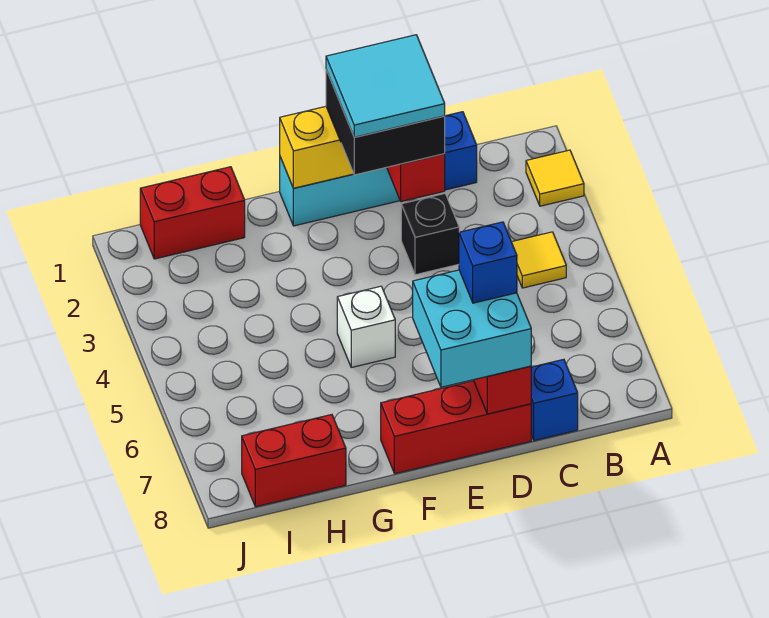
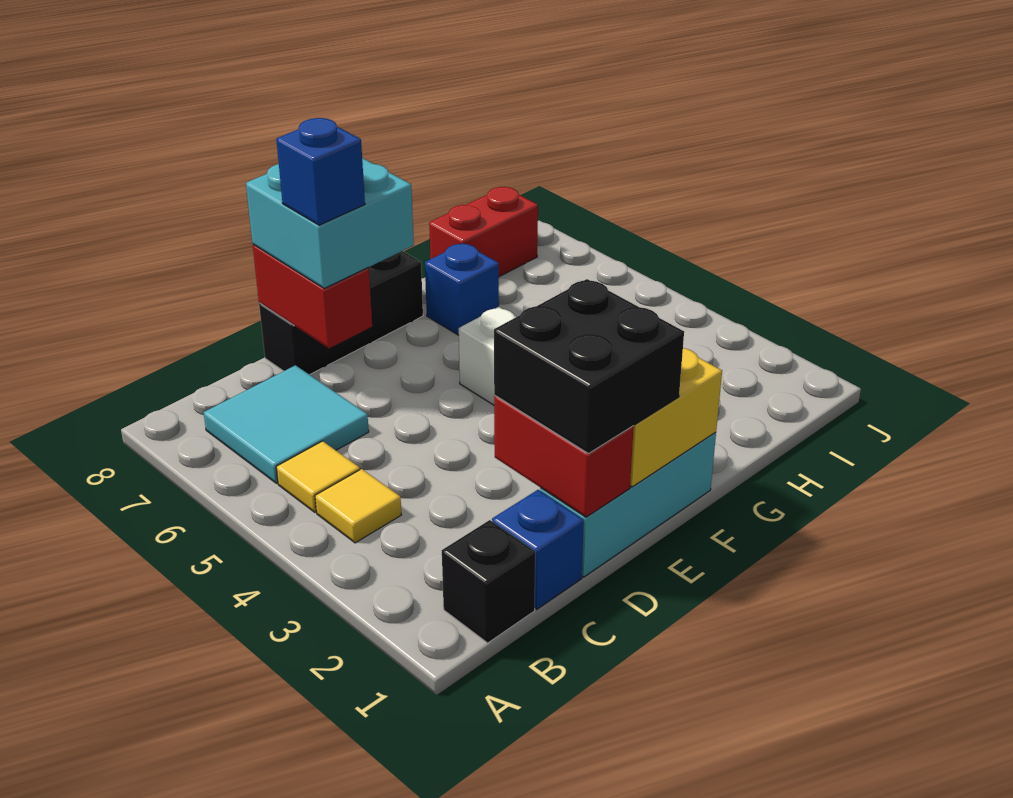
yellow 1x1 tile [526,150,584,206] -> yellow 1x1 tile moved to [276,441,360,512]
blue 1x1 brick [531,359,578,441] -> blue 1x1 brick moved to [425,243,499,335]
cyan 2x2 tile [326,35,445,137] -> cyan 2x2 tile moved to [204,365,369,483]
black 1x1 brick [401,194,459,275] -> black 1x1 brick moved to [442,520,535,643]
red 1x3 brick [381,381,531,474] -> black 1x3 brick [259,251,423,375]
red 1x2 brick [140,167,245,259] -> none

